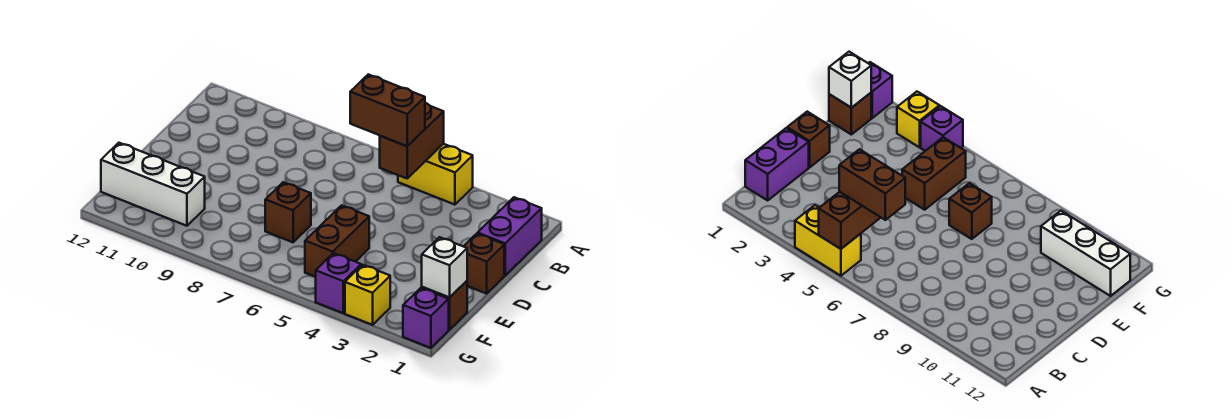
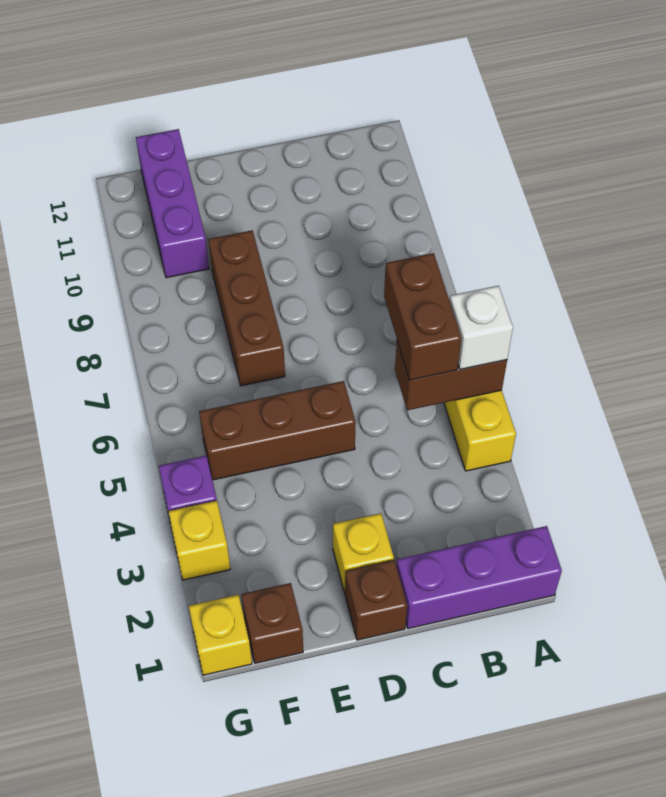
purple 1x2 brick [478,197,542,275] -> purple 1x3 brick [396,526,562,629]
none -> yellow 1x1 brick [333,513,394,593]
brown 1x2 brick [305,205,369,277] -> brown 1x3 brick [199,381,356,480]
brown 1x1 brick [265,182,311,242] -> brown 1x3 brick [208,230,285,386]
white 1x1 brick [422,237,467,298] -> white 1x1 brick moved to [450,286,513,369]
white 1x3 brick [101,143,205,226] -> purple 1x3 brick [136,129,209,278]
purple 1x1 brick [403,288,449,348] -> yellow 1x1 brick [189,595,252,675]

